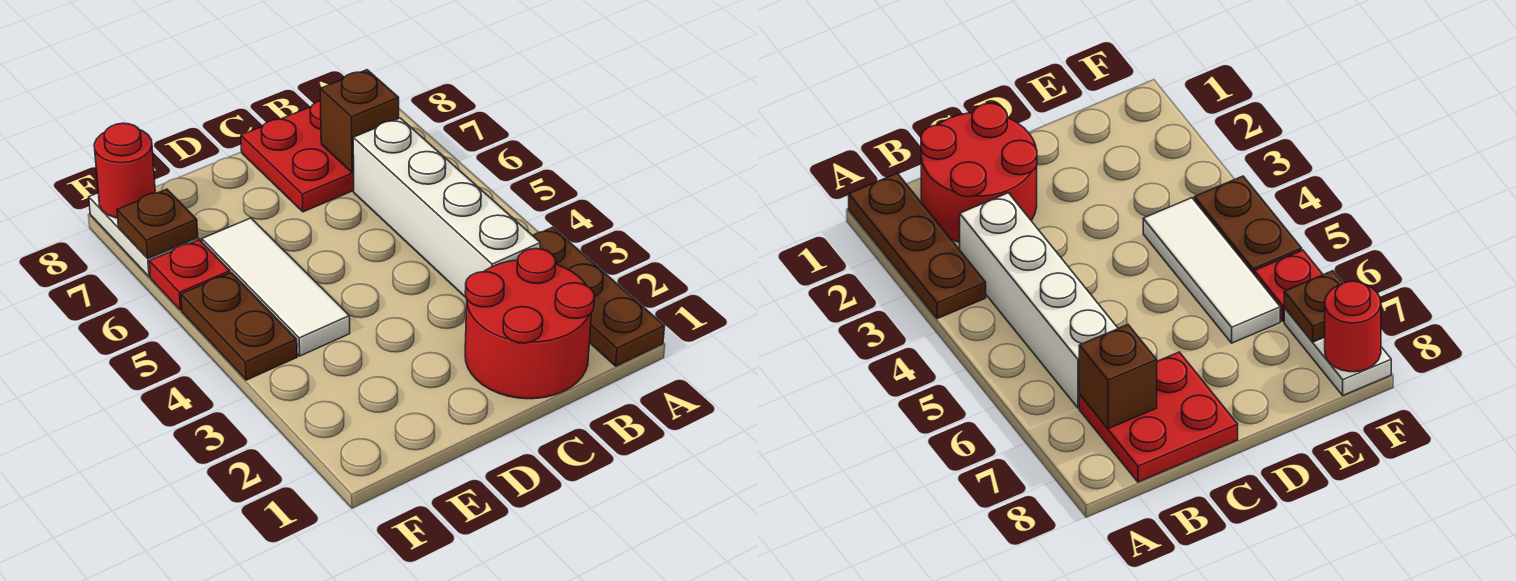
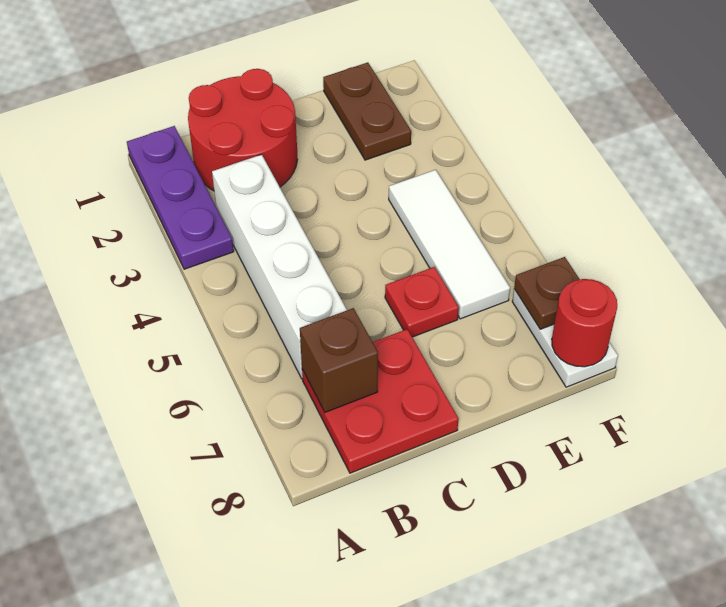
brown 1x3 plate [533,227,665,366] -> purple 1x3 plate [127,126,234,269]
brown 1x2 plate [181,273,297,380] -> brown 1x2 plate moved to [323,62,411,160]
red 1x1 plate [149,240,230,310] -> red 1x1 plate moved to [385,267,459,337]

